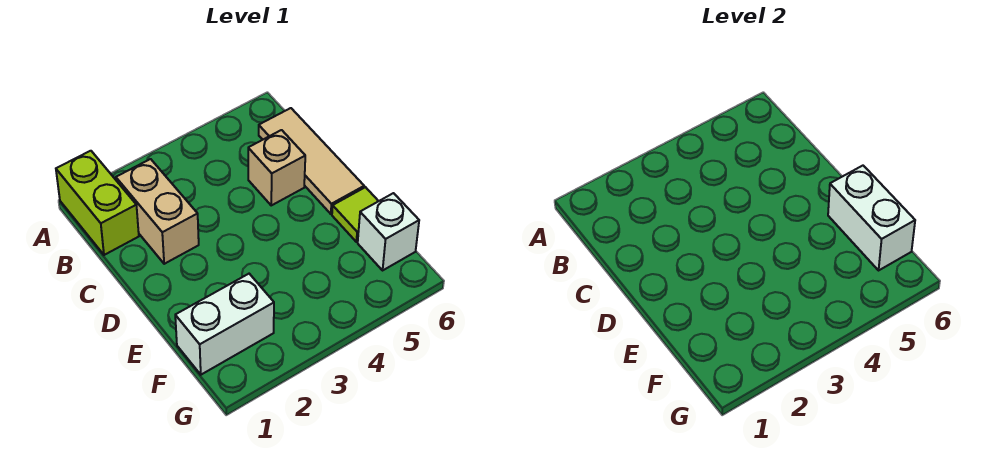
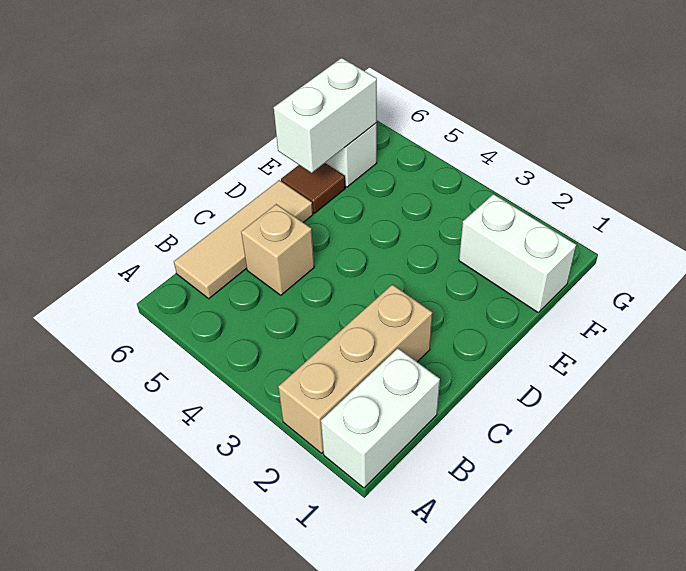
lime 1x2 brick [56,151,139,255] -> white 1x2 brick [321,348,440,488]
tan 1x2 brick [116,159,199,264] -> tan 1x3 brick [278,284,432,453]
lime 1x1 tile [332,187,378,242] -> brown 1x1 tile [281,163,345,213]

